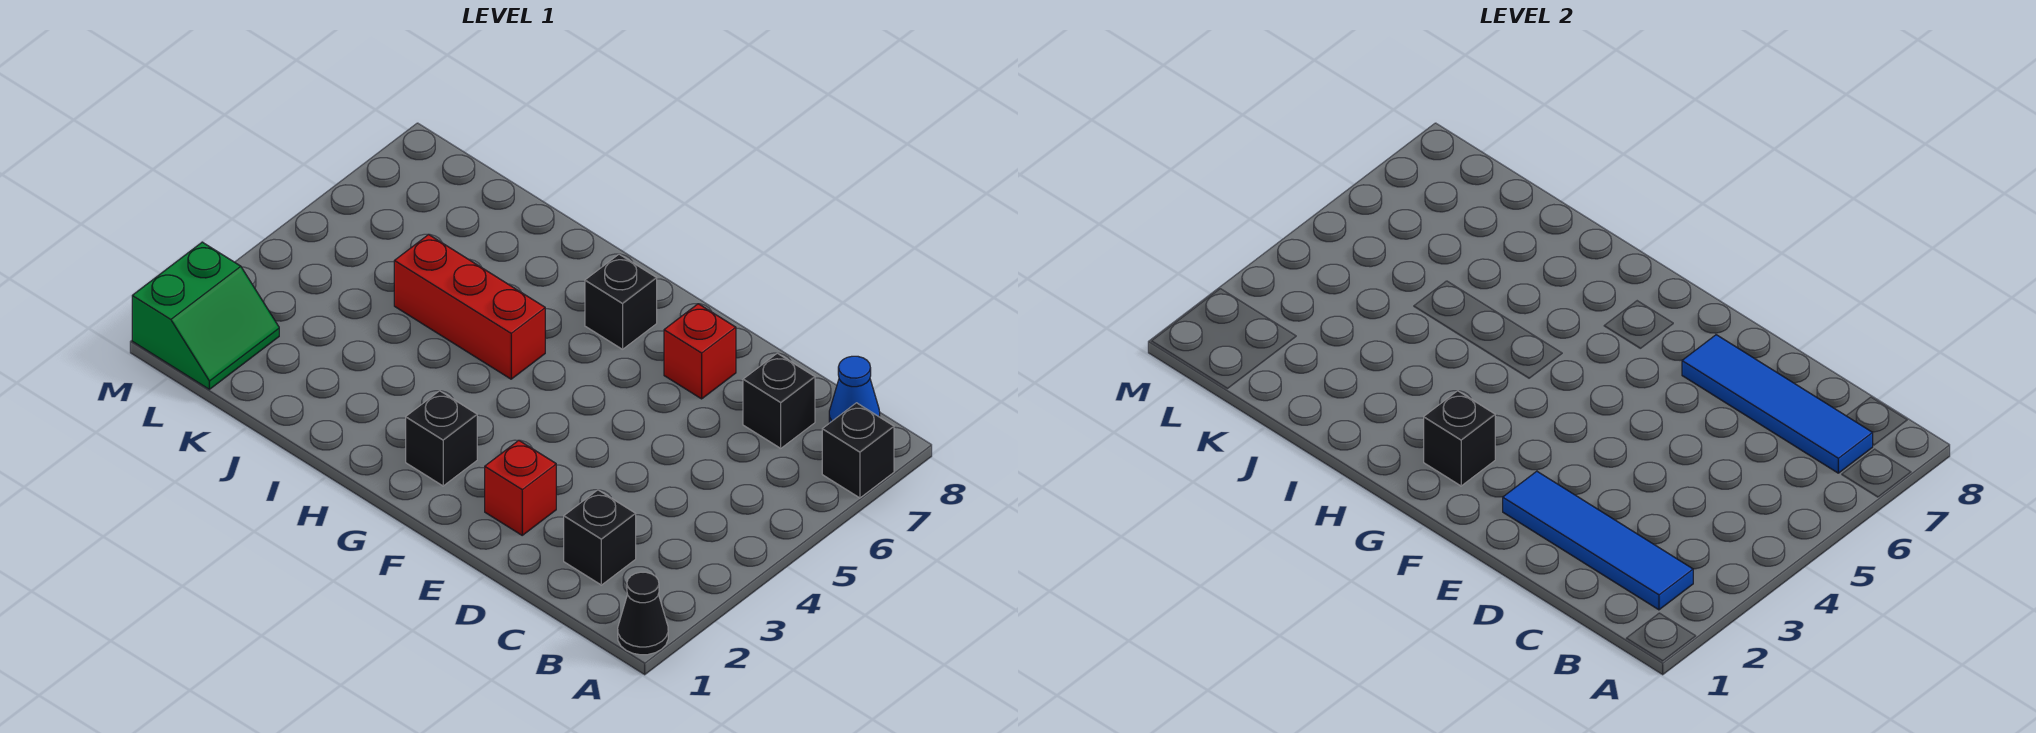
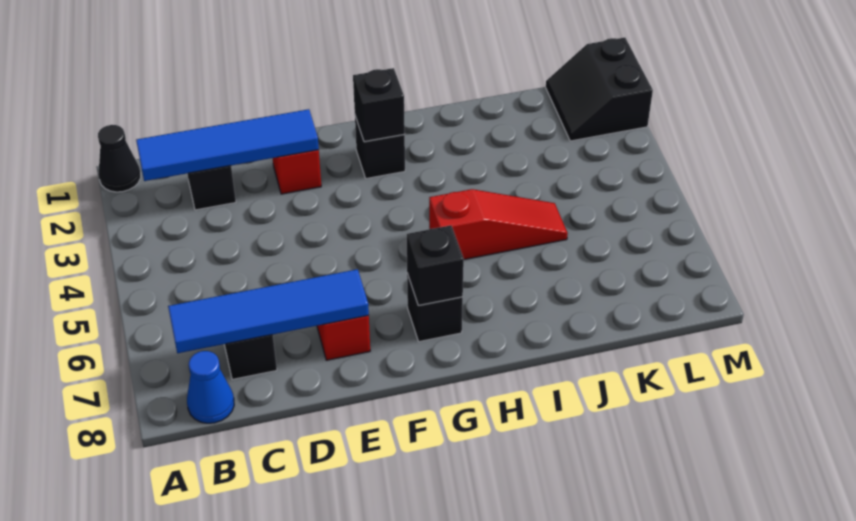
black 1x1 brick [822,403,894,498] -> black 1x1 brick moved to [407,225,464,305]
red 1x3 brick [394,234,545,379] -> red 1x3 slope [429,189,568,260]
green 2x2 slope [132,242,279,389] -> black 2x2 slope [546,38,653,141]

